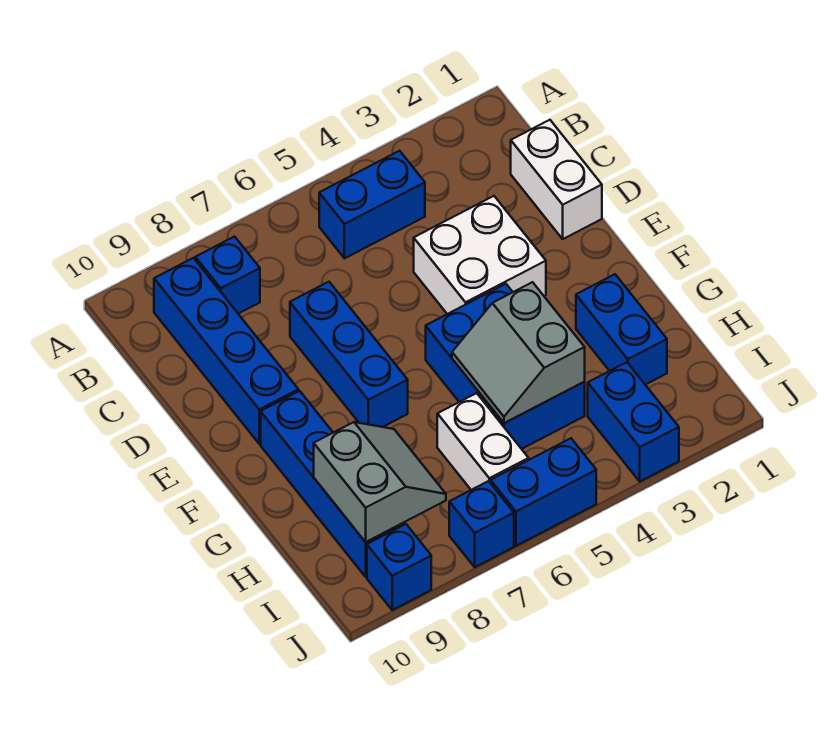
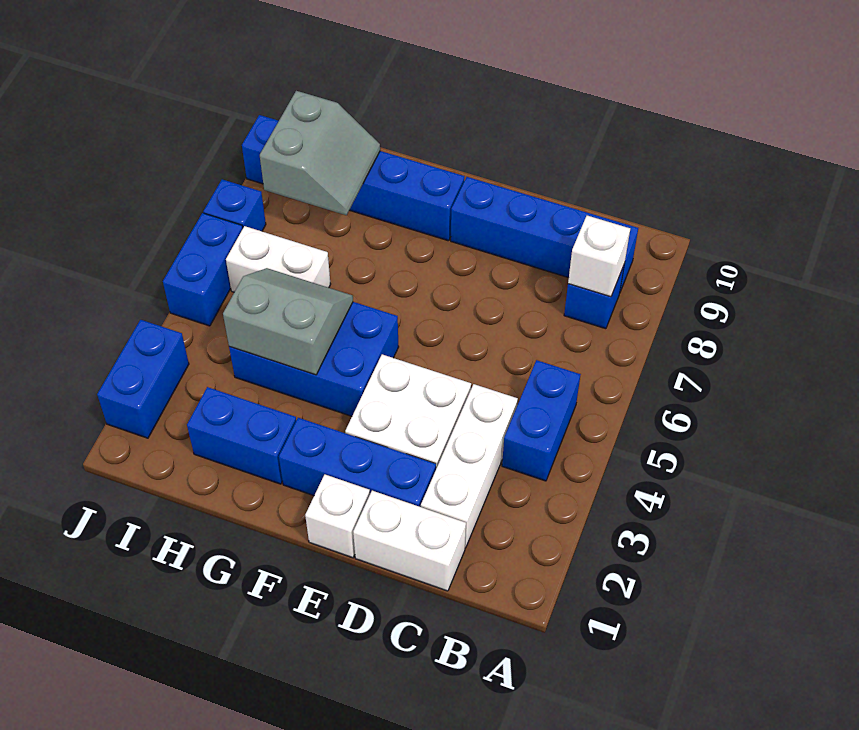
none -> white 1x1 brick [568,216,630,297]
none -> white 1x3 brick [421,384,518,548]
blue 1x3 brick [290,282,408,427] -> blue 1x3 brick moved to [279,418,436,507]
none -> white 1x1 brick [305,475,370,558]
grey 2x2 slope [314,422,446,542] -> grey 2x2 slope turned to [260,91,380,215]
blue 1x2 brick [588,362,679,481] -> blue 1x2 brick turned to [97,320,189,438]

